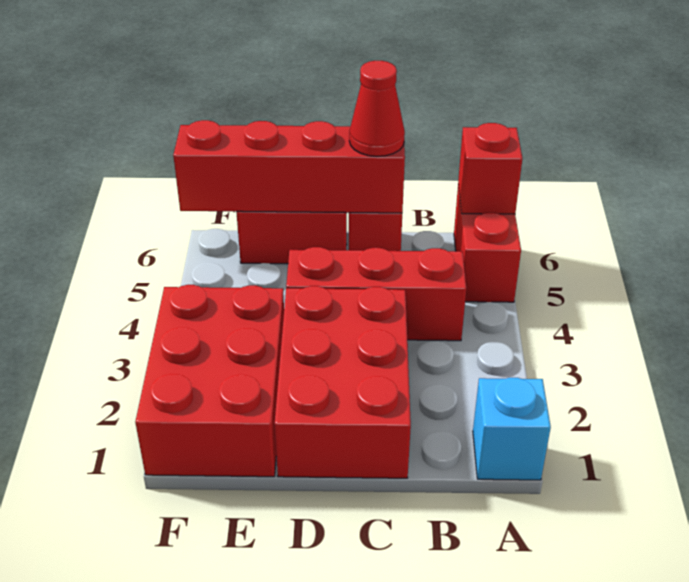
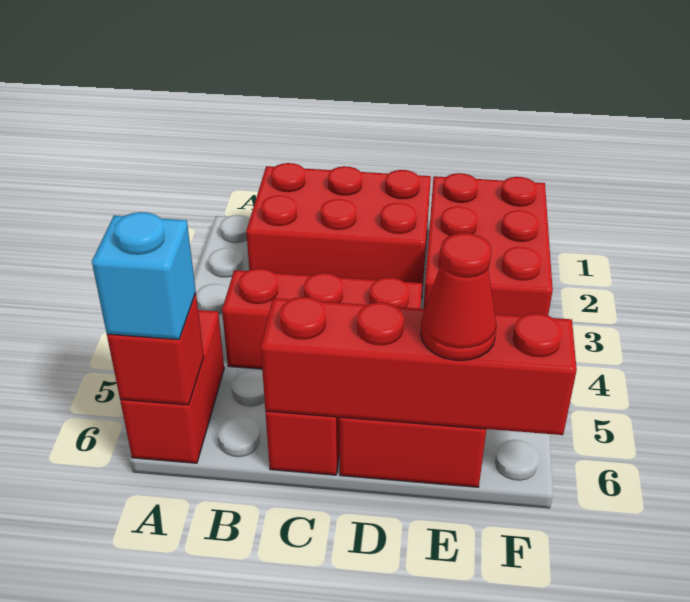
cyan 1x1 brick [473,378,551,480] -> cyan 1x1 brick moved to [92,212,196,340]
red 2x3 brick [275,286,411,478] -> red 2x3 brick turned to [246,163,431,298]
red 1x1 cone [349,61,405,156] -> red 1x1 cone moved to [421,233,497,360]

